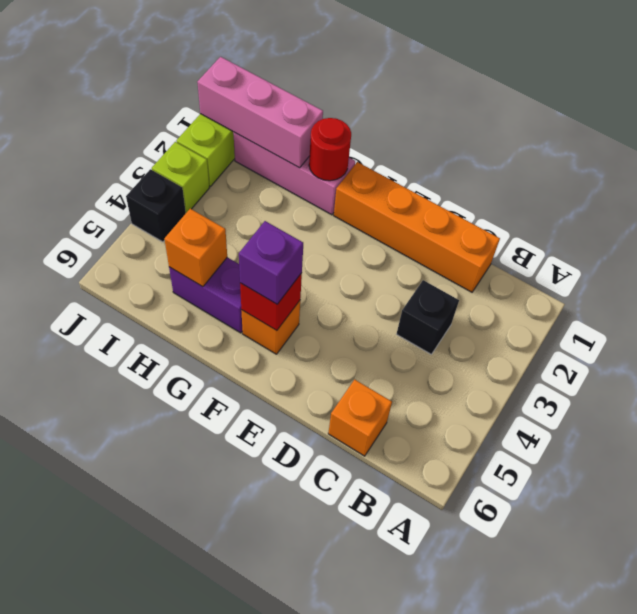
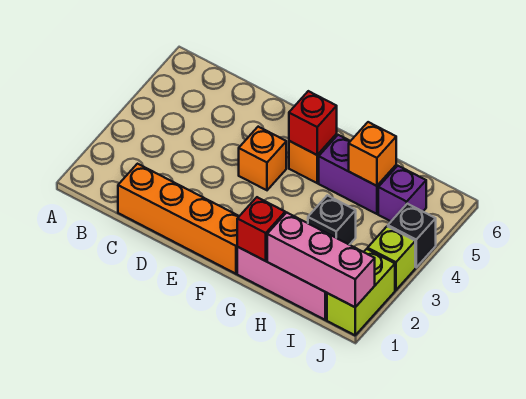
black 1x1 brick [397,280,459,354] -> black 1x1 brick moved to [308,195,356,245]
orange 1x1 brick [328,379,392,456] -> orange 1x1 brick moved to [239,127,286,190]
purple 1x1 brick [239,221,303,304] -> purple 1x1 brick moved to [378,166,426,221]
red 1x1 round brick [309,118,351,181] -> red 1x1 brick [237,197,285,261]

